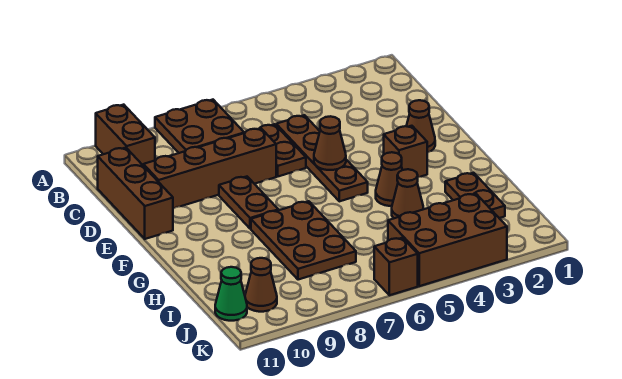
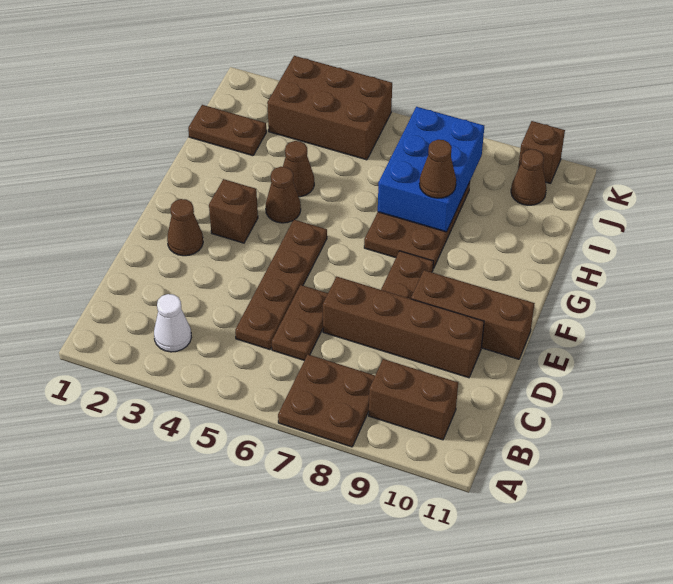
brown 1x2 brick [96,105,155,165] -> brown 1x2 brick turned to [369,359,458,440]
none -> white 1x1 cone [154,294,191,352]
brown 1x3 brick [98,148,173,239] -> brown 1x3 brick turned to [411,270,535,359]
brown 1x1 cone [314,116,346,170] -> brown 1x1 cone moved to [419,140,456,198]
brown 1x2 plate [445,173,505,218] -> brown 1x2 plate turned to [188,105,266,156]
none -> blue 2x3 brick [378,107,484,232]
green 1x1 cone [215,267,247,321] -> none
brown 1x1 brick [374,238,418,295] -> brown 1x1 brick moved to [518,121,565,183]

